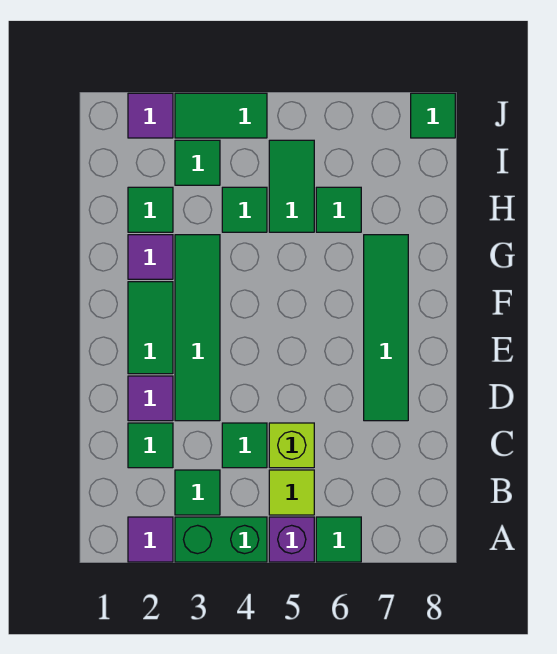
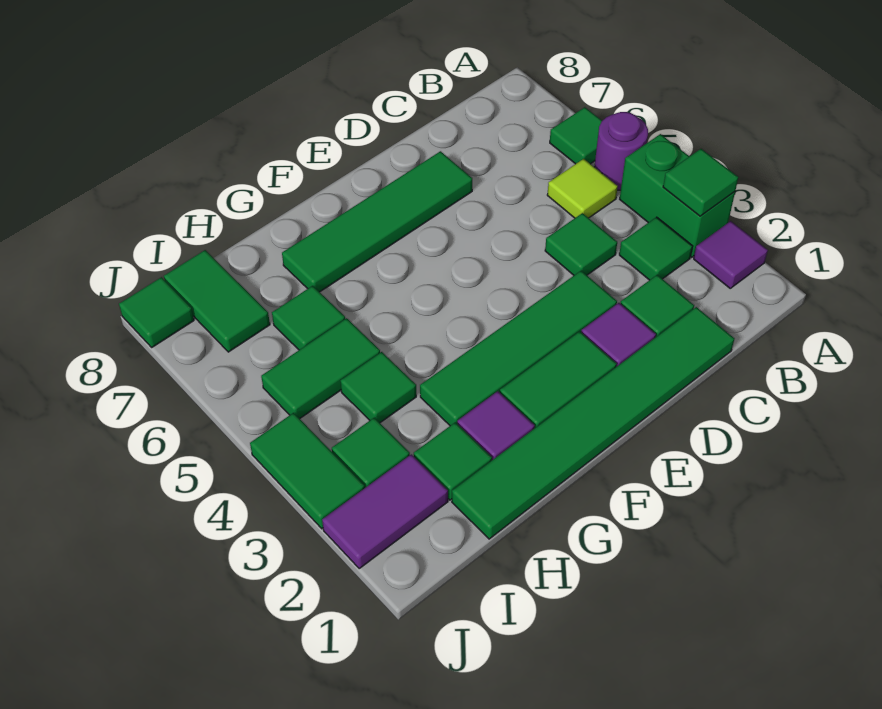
none -> green 1x1 tile [663,149,738,216]
purple 1x1 brick [269,517,314,562] -> purple 1x1 round brick [595,112,648,190]
none -> green 1x6 tile [452,307,735,539]
lime 1x1 brick [269,423,314,468] -> none
none -> green 1x2 tile [164,250,270,352]
purple 1x1 tile [128,93,173,138] -> purple 1x2 tile [322,454,448,568]

